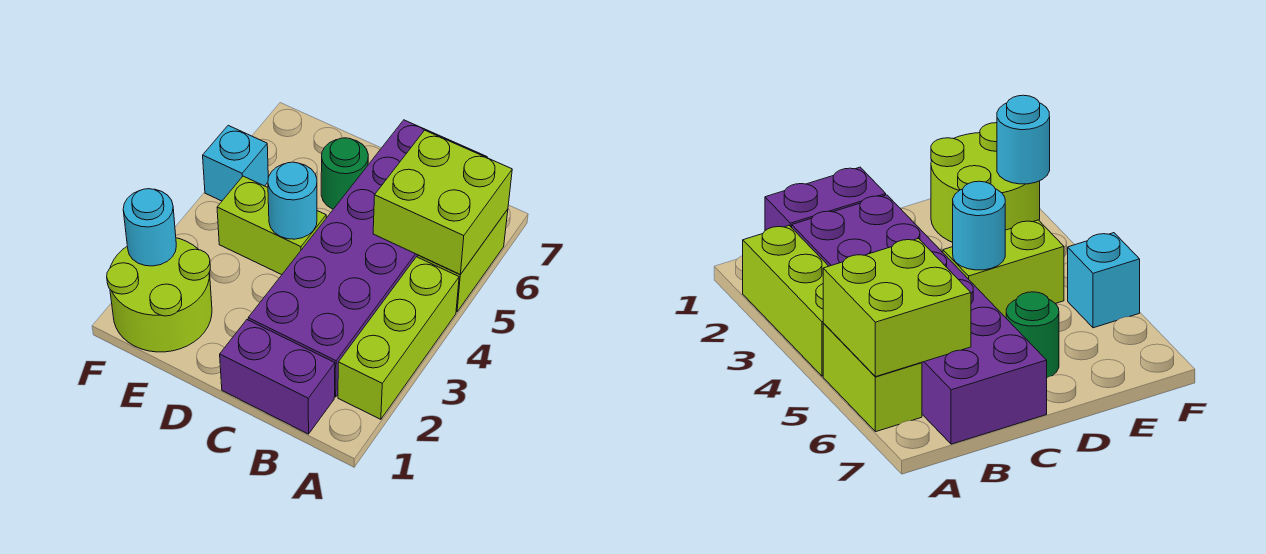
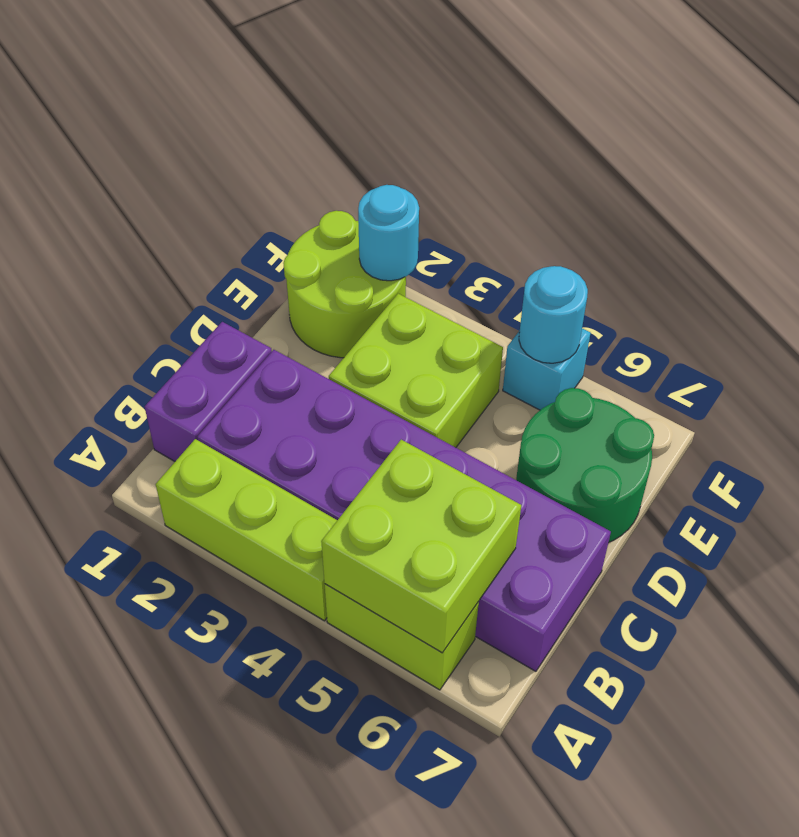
lime 1x2 brick [217,176,326,275] -> lime 2x2 brick [329,294,503,448]
cyan 1x1 round brick [268,162,317,239] -> cyan 1x1 round brick moved to [519,266,588,363]
green 1x1 round brick [321,138,368,209] -> green 2x2 round brick [516,388,654,542]

